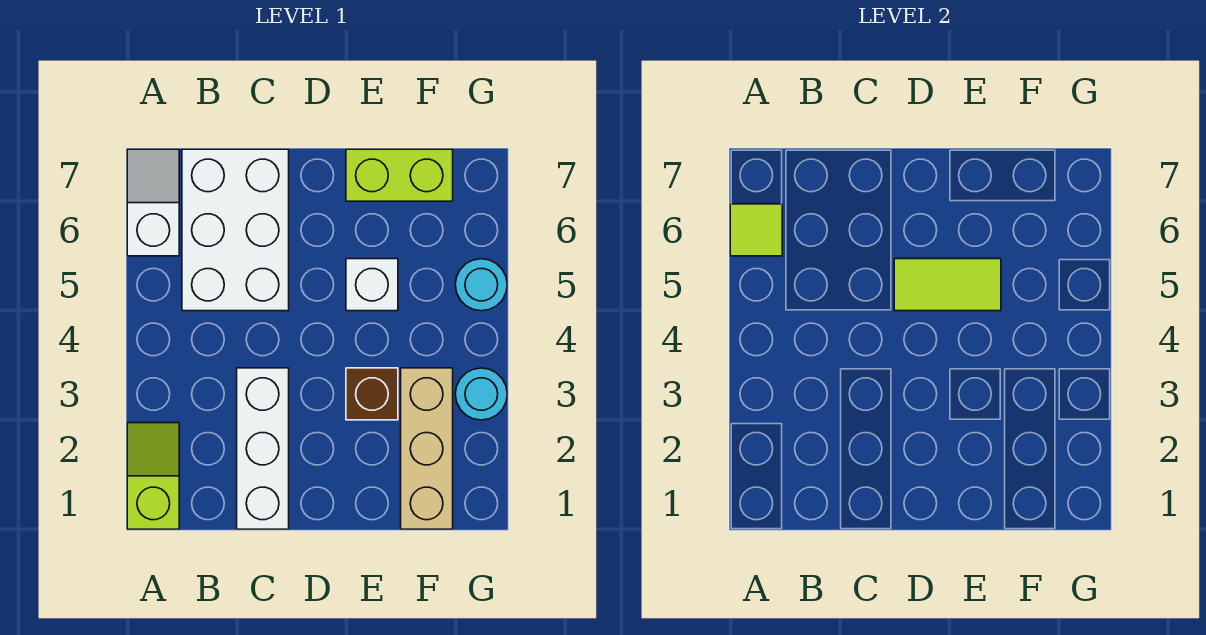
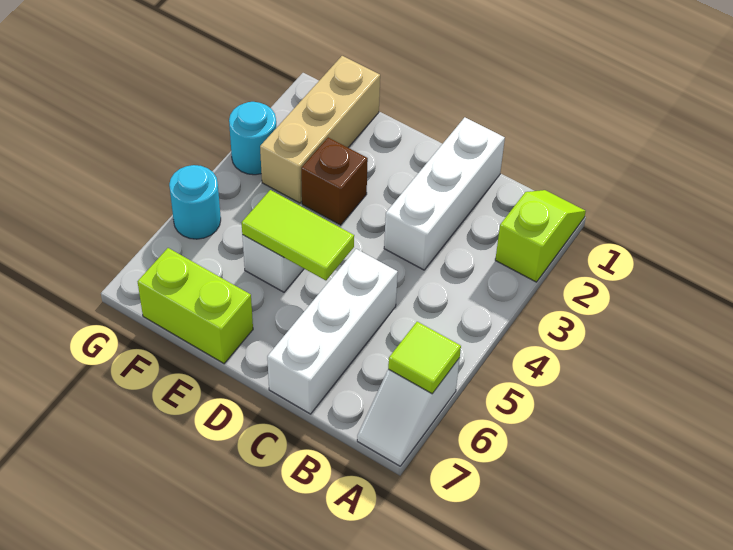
lime 1x2 slope [127,423,179,529] -> lime 1x2 slope turned to [495,190,586,282]
white 2x3 brick [182,149,289,311] -> white 1x3 brick [267,249,398,414]

